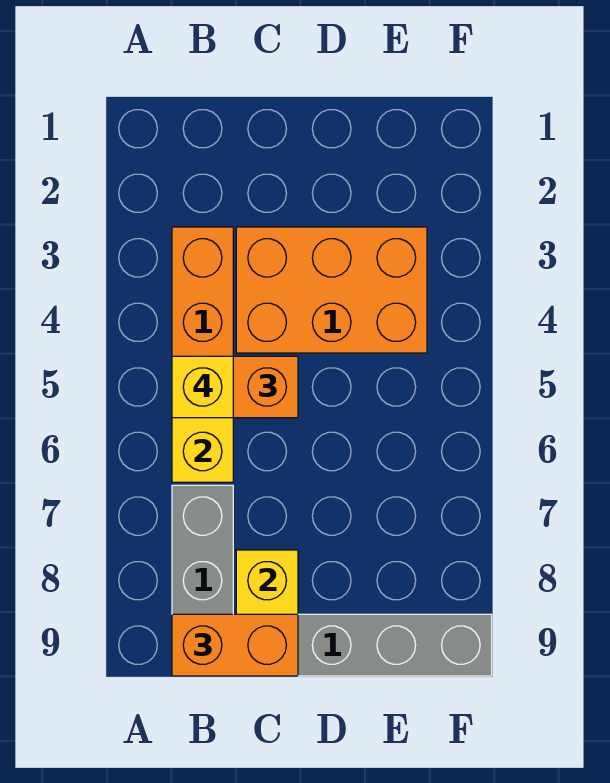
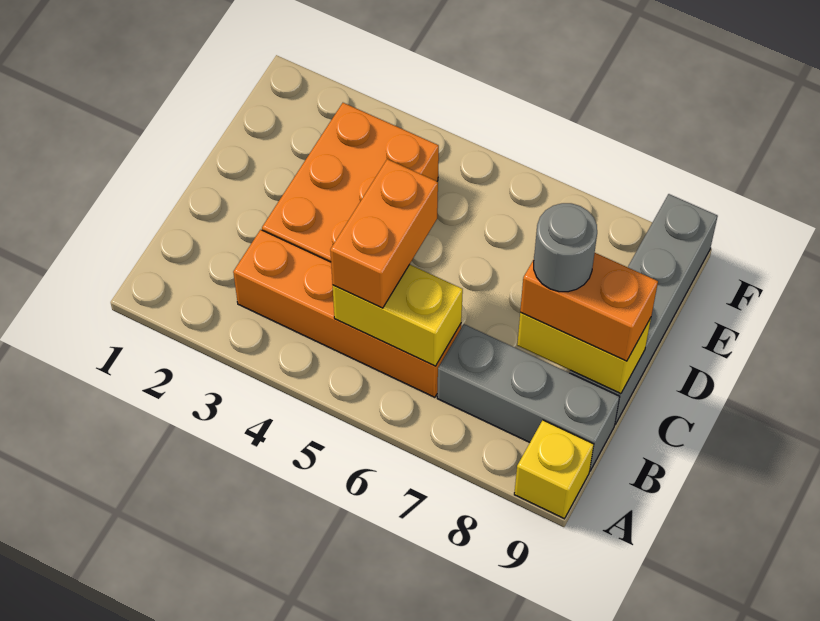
yellow 1x1 brick [172,356,233,418] -> yellow 1x1 brick moved to [514,420,594,519]
orange 1x2 brick [172,614,298,676] -> orange 1x2 brick turned to [520,253,658,361]
none -> grey 1x1 round brick [534,203,597,292]

